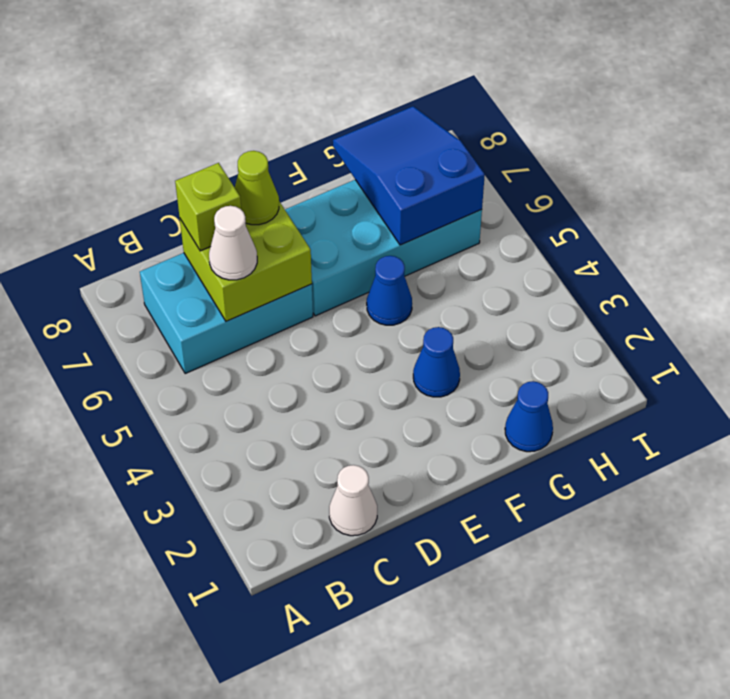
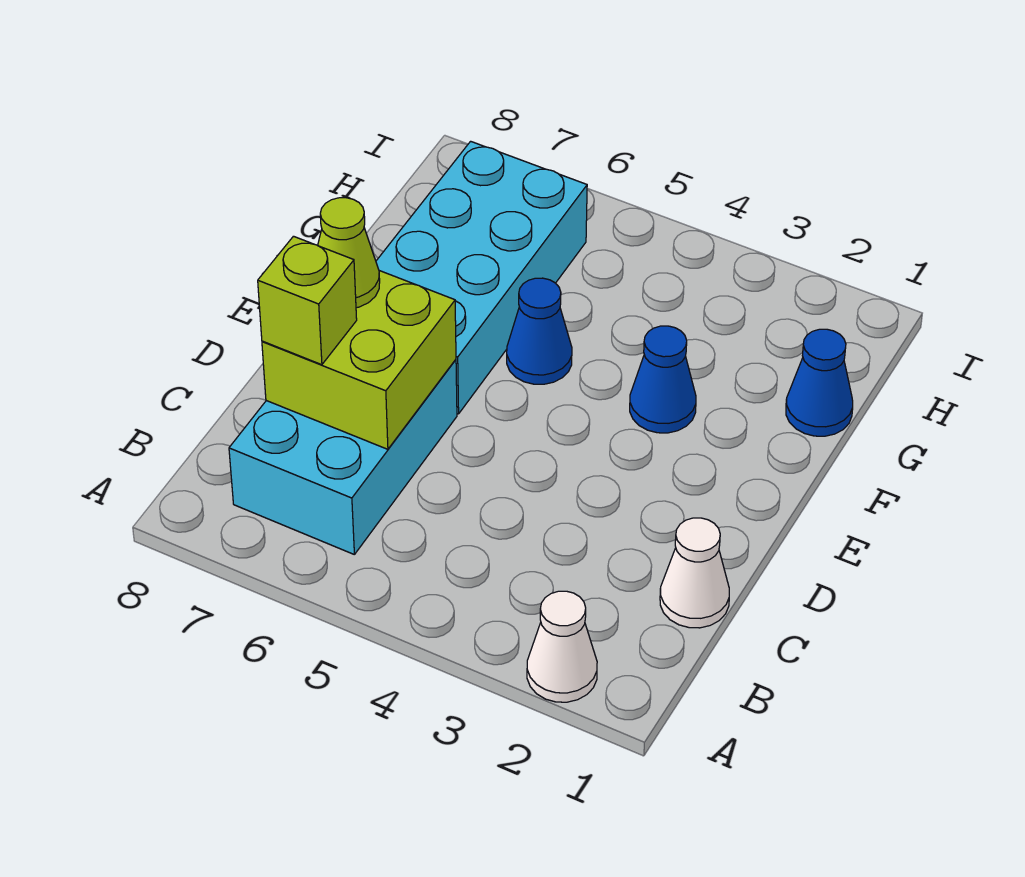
white 1x1 cone [209,206,257,280] -> white 1x1 cone moved to [527,591,597,702]
blue 2x3 slope [333,106,485,245] -> none

